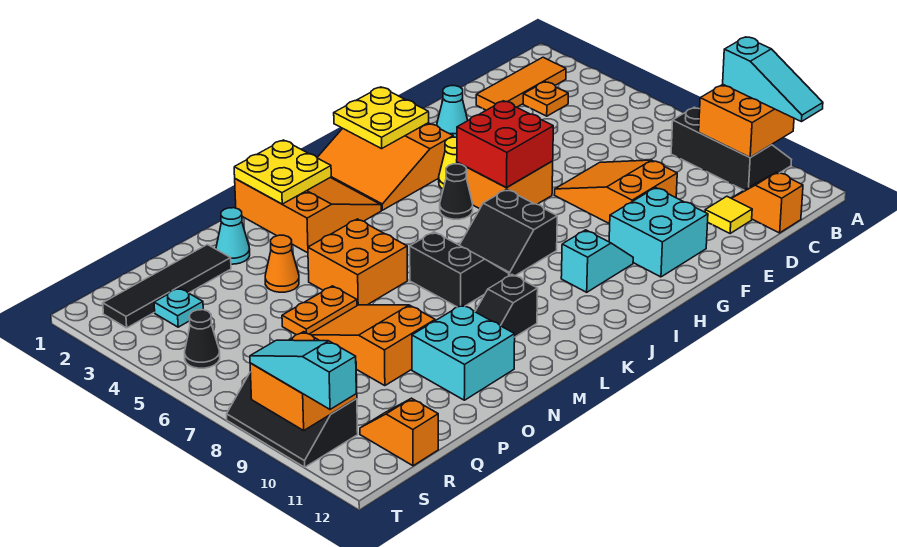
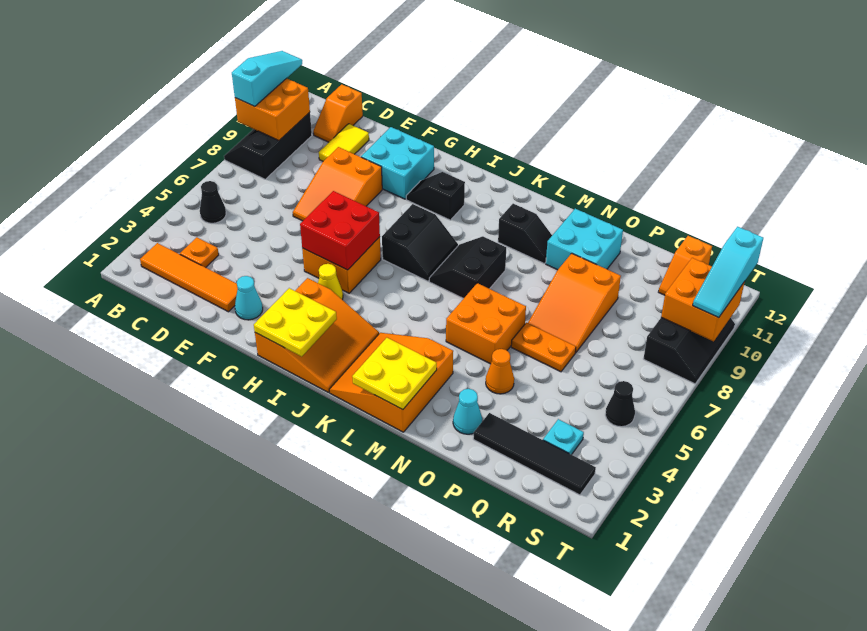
orange 1x3 tile [476,57,566,110] -> orange 1x4 tile [140,243,238,312]
yellow 1x1 tile [705,196,752,233] -> yellow 1x2 tile [319,124,369,161]
cyan 1x2 slope [561,230,633,292] -> black 1x2 slope [406,172,465,220]
black 1x1 cone [440,164,473,219] -> black 1x1 cone moved to [200,181,226,223]

